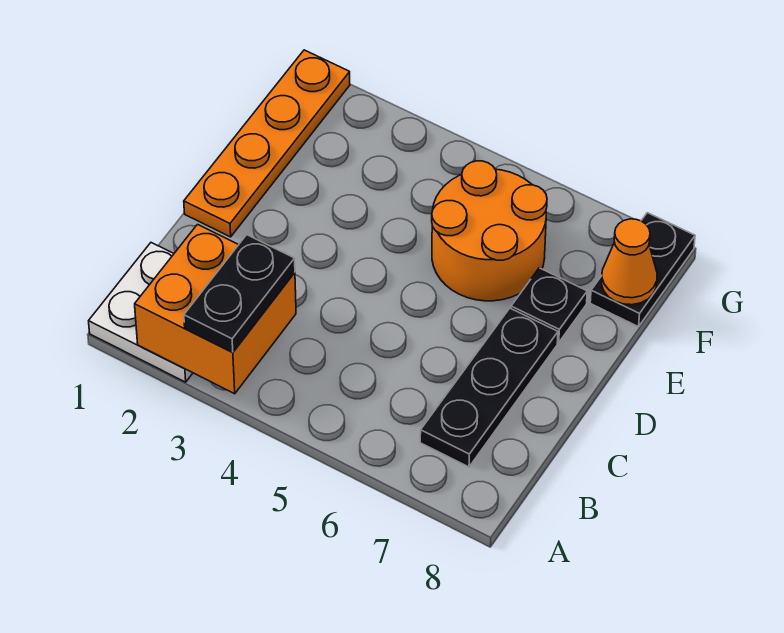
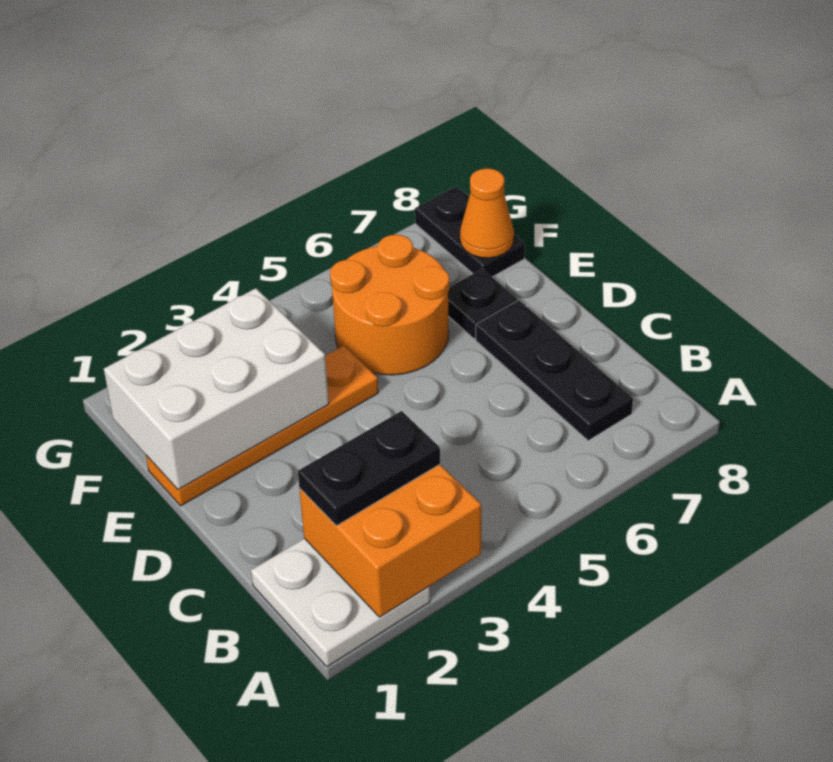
black 1x2 plate [184,235,295,353] -> black 1x2 plate turned to [298,411,440,526]
orange 1x4 plate [184,50,350,237] -> orange 1x4 plate turned to [146,346,378,506]
none -> white 2x3 brick [104,288,329,490]

